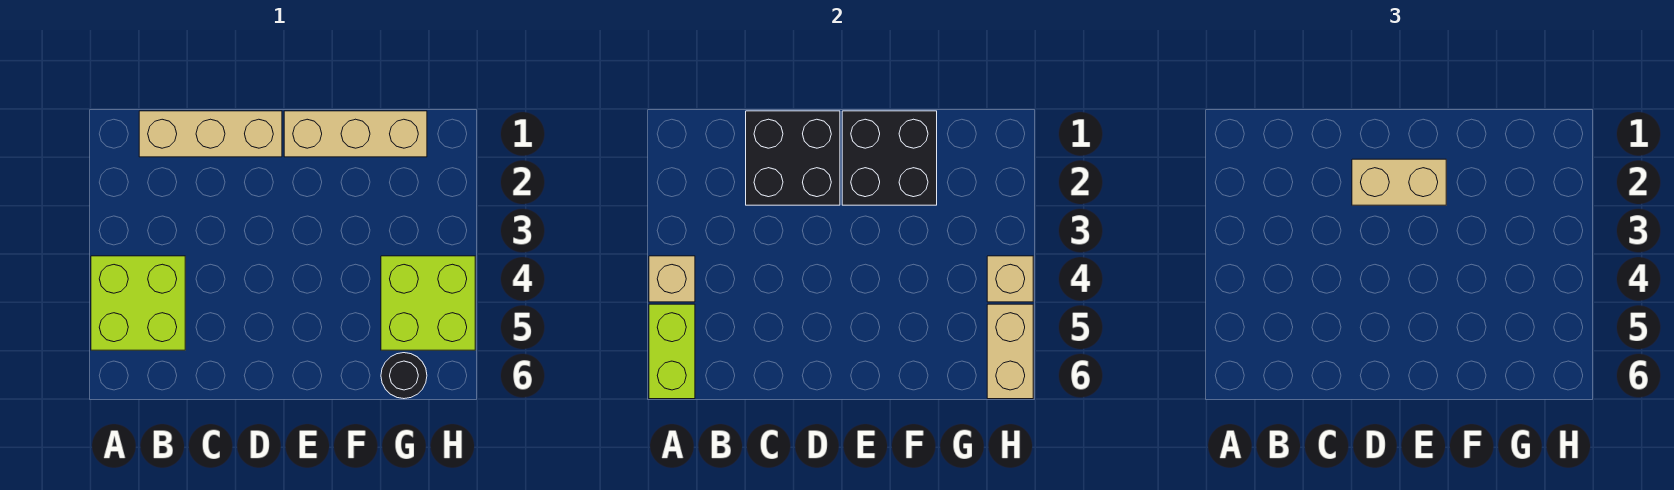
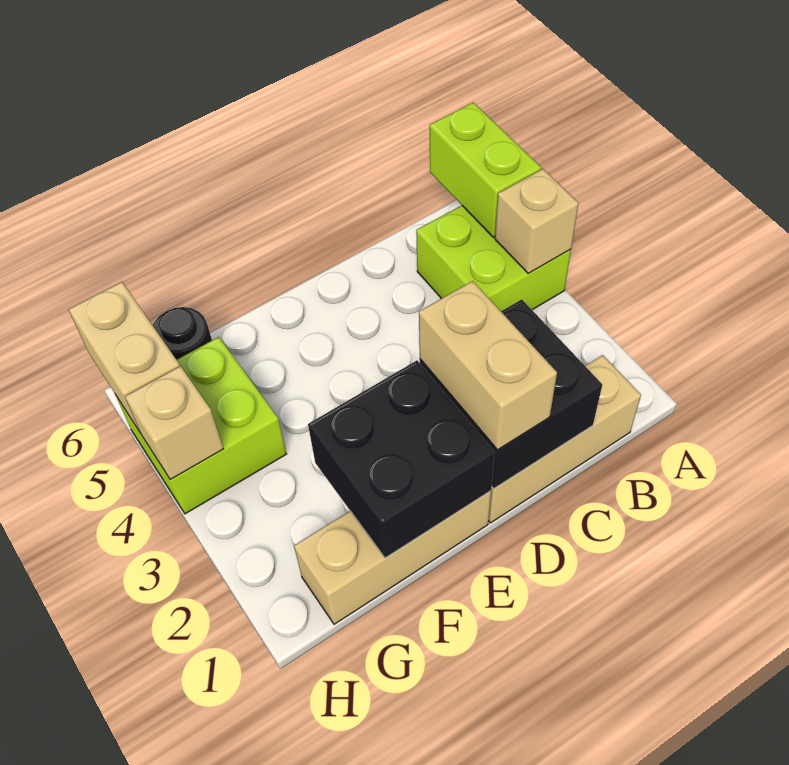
tan 1x2 brick [1352,159,1446,205] -> tan 1x2 brick turned to [419,281,557,450]

